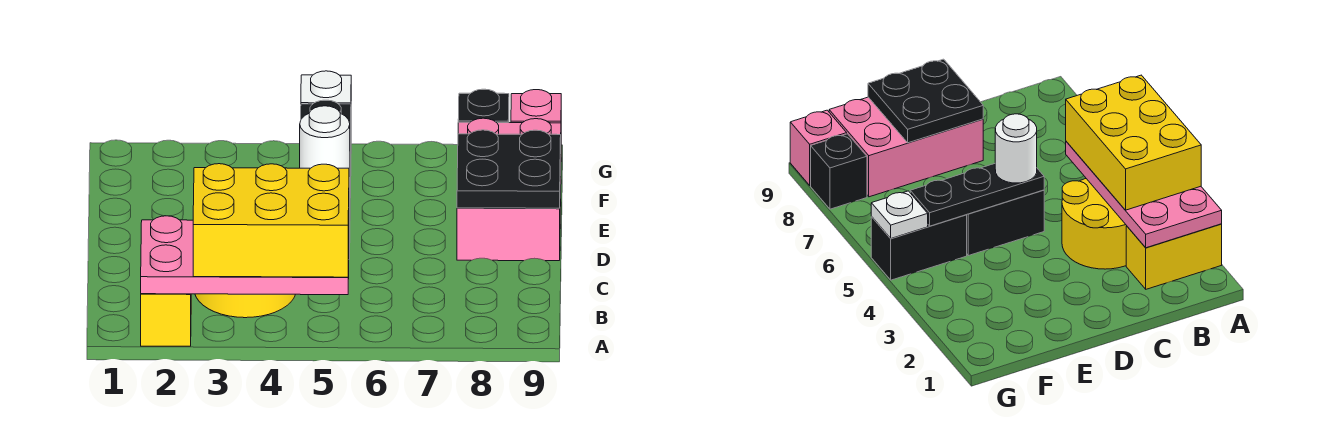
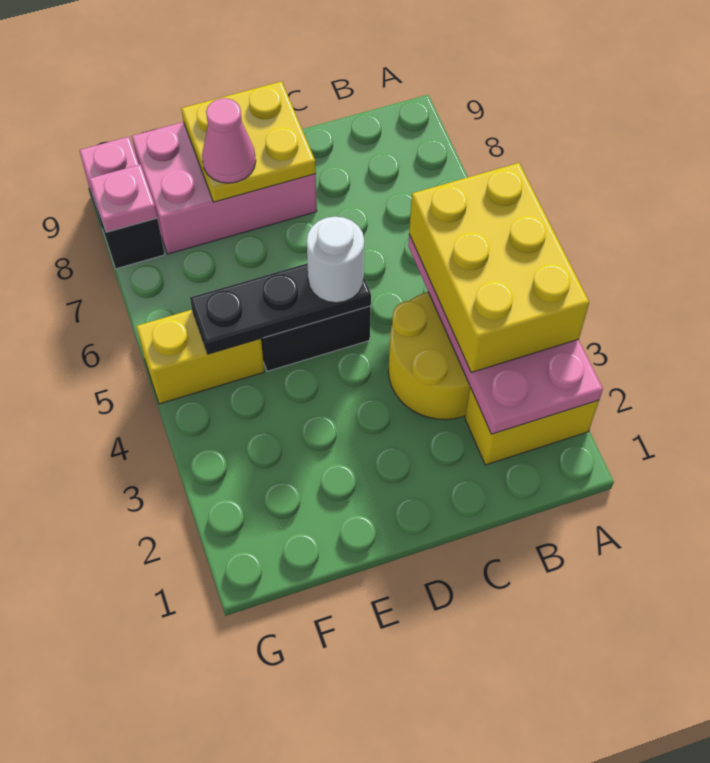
black 2x2 plate [457,130,561,208] -> yellow 2x2 plate [181,81,316,202]
none -> pink 1x1 cone [202,98,256,183]
black 1x2 brick [871,215,967,280] -> yellow 1x2 brick [136,310,264,404]
white 1x1 plate [301,71,351,104] -> none
none -> pink 1x1 plate [90,165,157,232]

